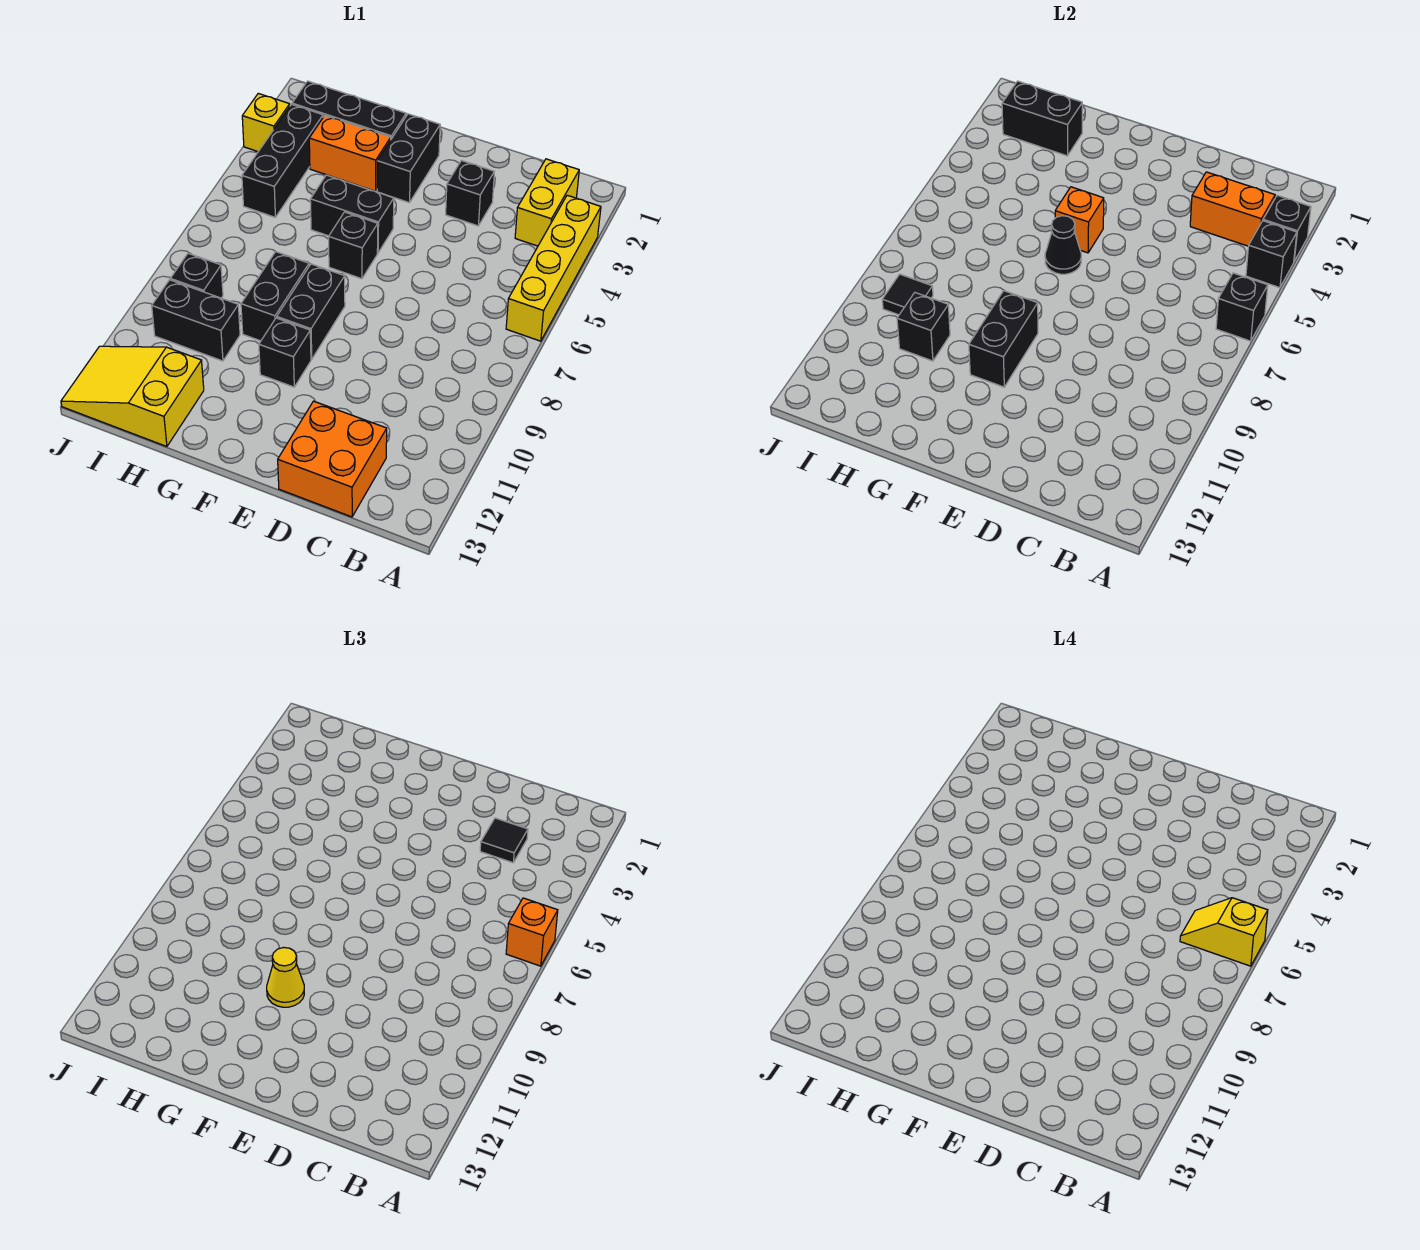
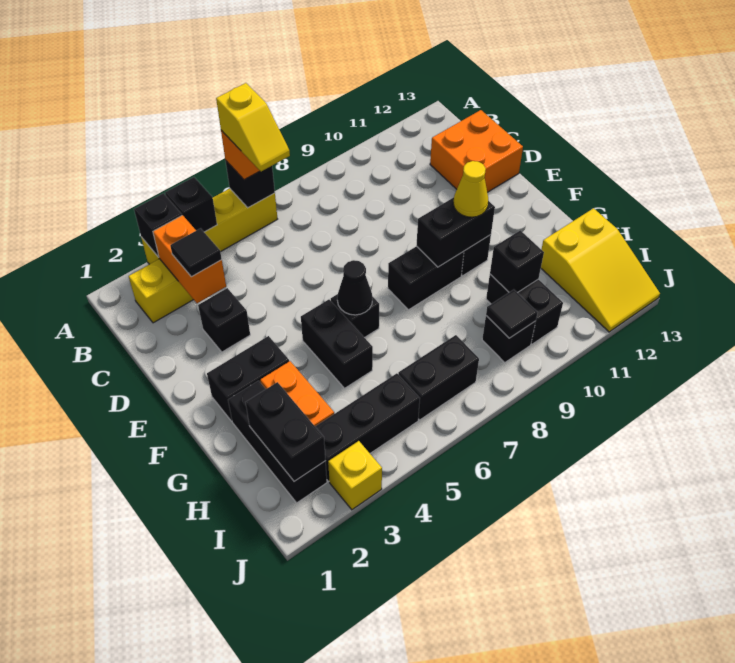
orange 1x1 brick [1055,187,1104,253] -> none
black 1x2 brick [241,252,309,341] -> black 1x2 brick moved to [398,335,479,420]

